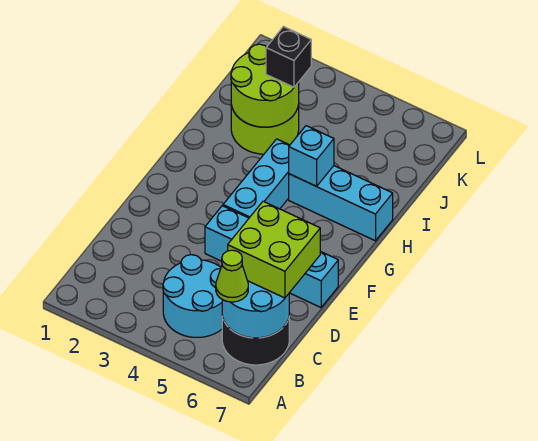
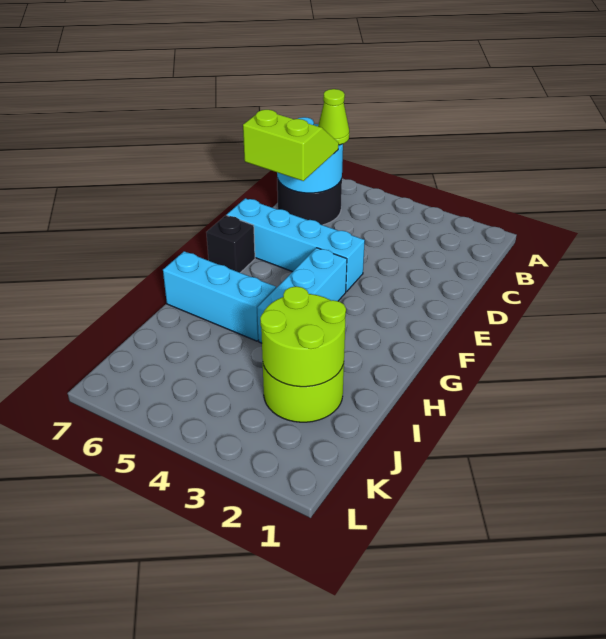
cyan 2x2 round brick [163,255,222,337] -> none
lime 2x2 brick [228,201,320,298] -> lime 2x2 slope [243,110,339,181]
cyan 1x1 brick [289,126,334,186] -> none
black 1x1 brick [266,27,311,87] -> black 1x1 brick moved to [206,215,255,273]

